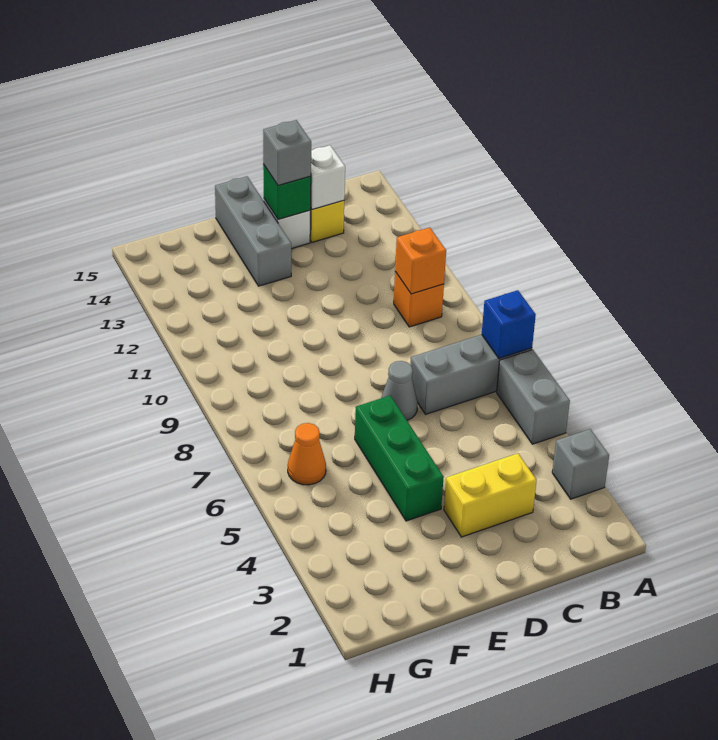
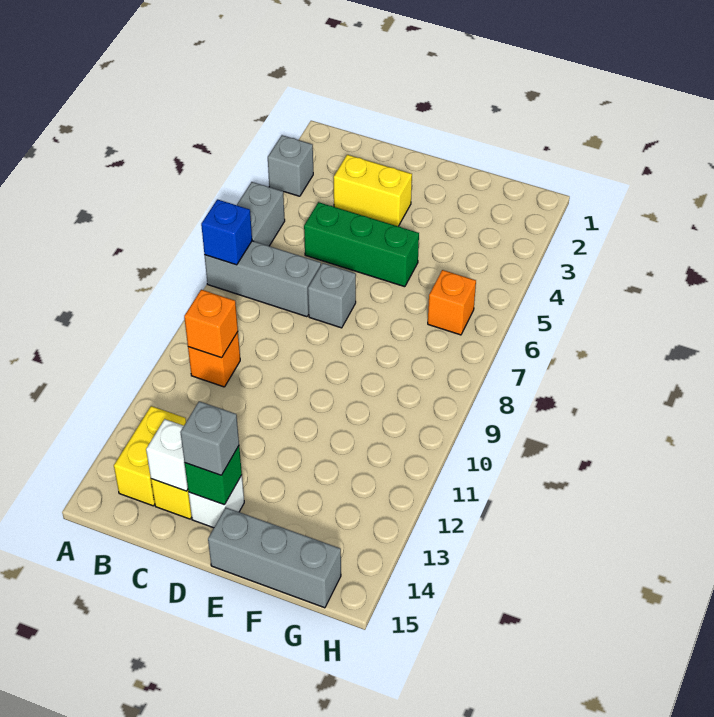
none -> yellow 1x2 brick [114,406,186,506]
grey 1x1 cone [381,361,418,420] -> grey 1x1 brick [308,263,356,328]
green 1x3 brick [355,396,444,521] -> green 1x3 brick turned to [304,202,419,287]
grey 1x3 brick [215,176,291,286] -> grey 1x3 brick turned to [208,508,341,608]
orange 1x1 cone [288,423,326,485] -> orange 1x1 brick [428,270,476,335]

